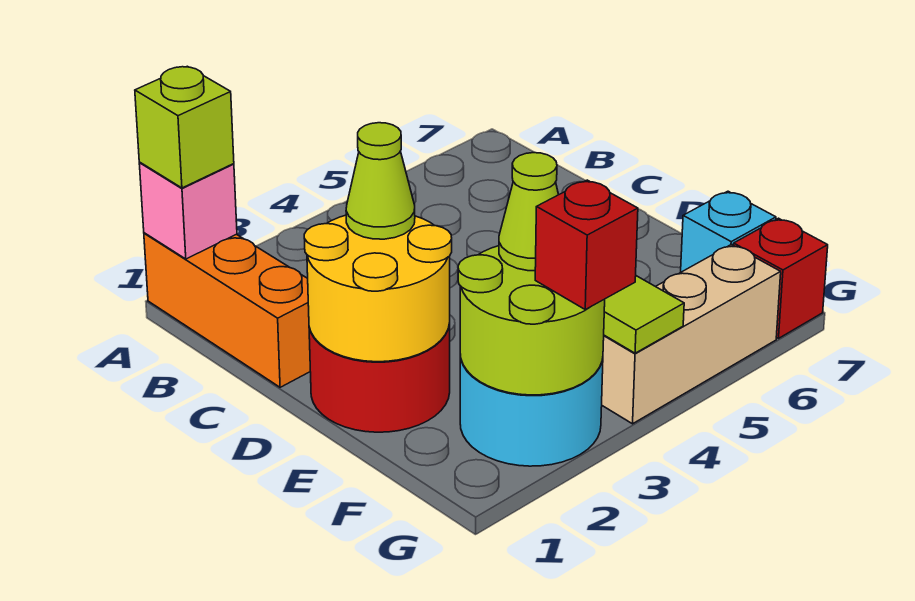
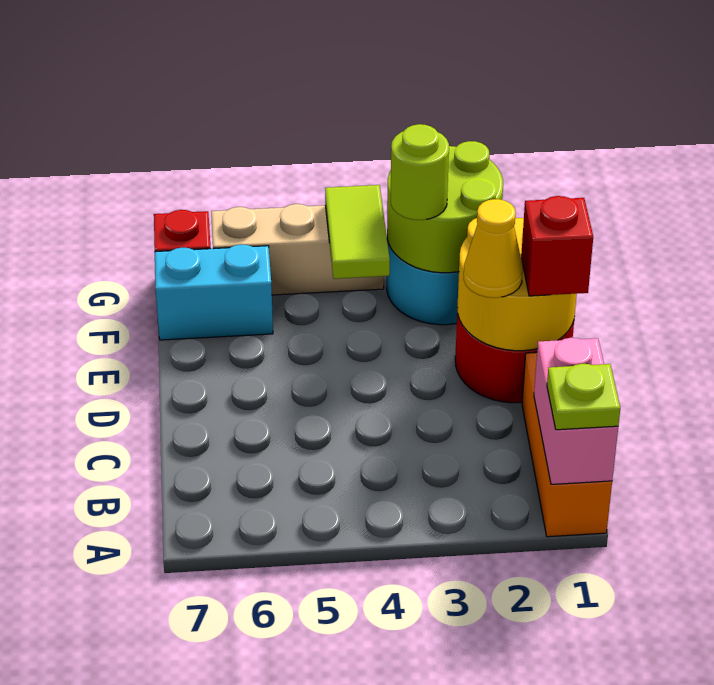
pink 1x1 brick [139,163,237,259] -> pink 1x2 brick [534,338,618,484]
lime 1x1 brick [135,66,234,188] -> lime 1x1 plate [547,364,620,430]
lime 1x1 cone [346,123,415,239] -> yellow 1x1 cone [463,199,523,298]
lime 1x1 cone [499,153,559,271] -> lime 1x1 round brick [391,124,449,220]
cyan 1x1 brick [681,191,776,272] -> cyan 1x2 brick [155,245,273,340]
red 1x1 brick [535,180,638,309] -> red 1x1 brick moved to [521,196,593,296]

